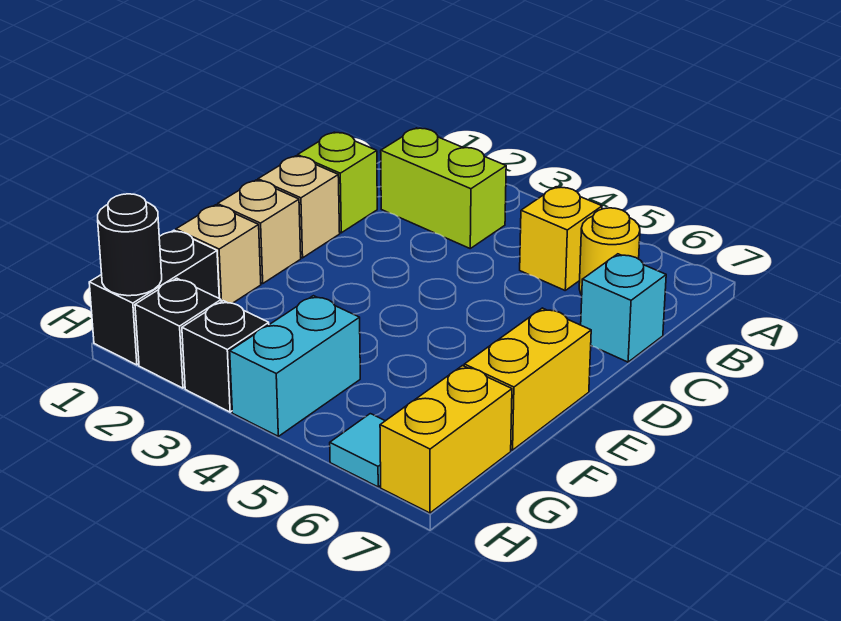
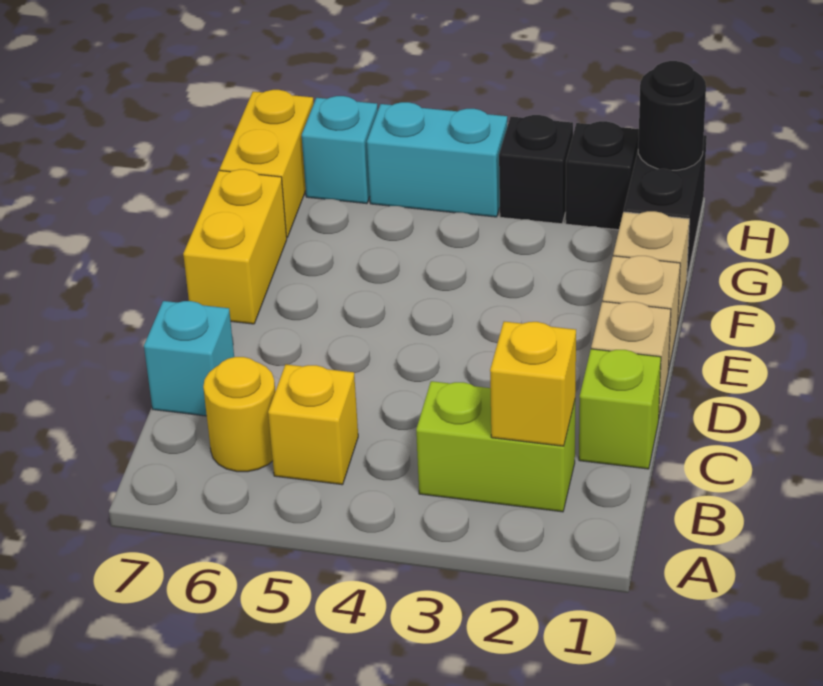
none -> yellow 1x1 brick [490,321,576,446]
cyan 1x2 brick [230,296,360,436] -> cyan 1x2 brick turned to [367,102,507,217]
cyan 1x1 tile [330,414,385,487] -> cyan 1x1 brick [302,96,378,204]

